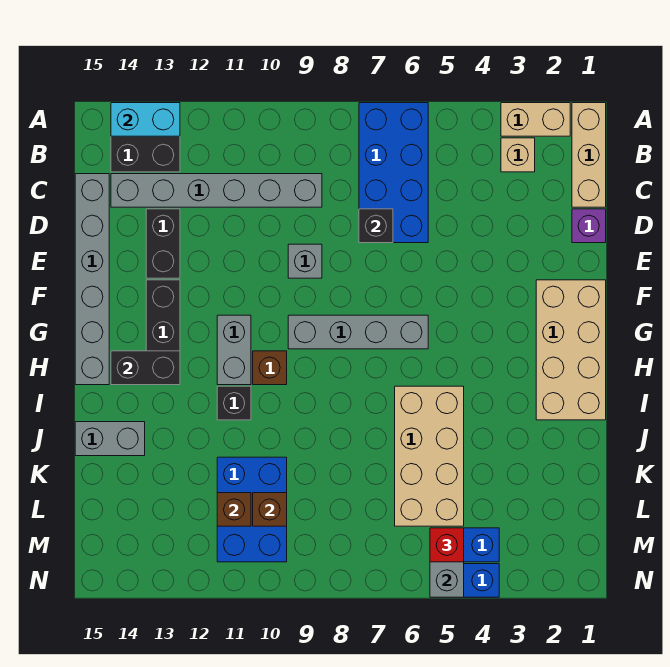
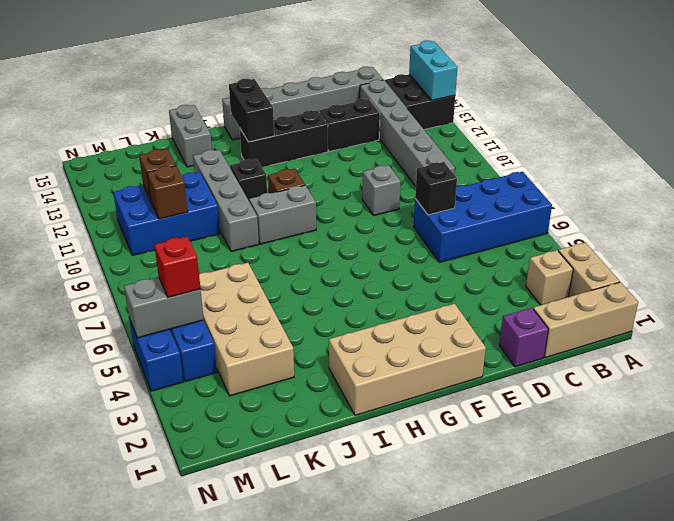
grey 1x4 brick [288,315,428,349] -> grey 1x4 brick moved to [193,150,259,252]
grey 1x2 brick [217,315,251,385] -> grey 1x2 brick moved to [249,185,316,244]
tan 2x4 brick [395,386,464,526] -> tan 2x4 brick turned to [199,263,294,396]

